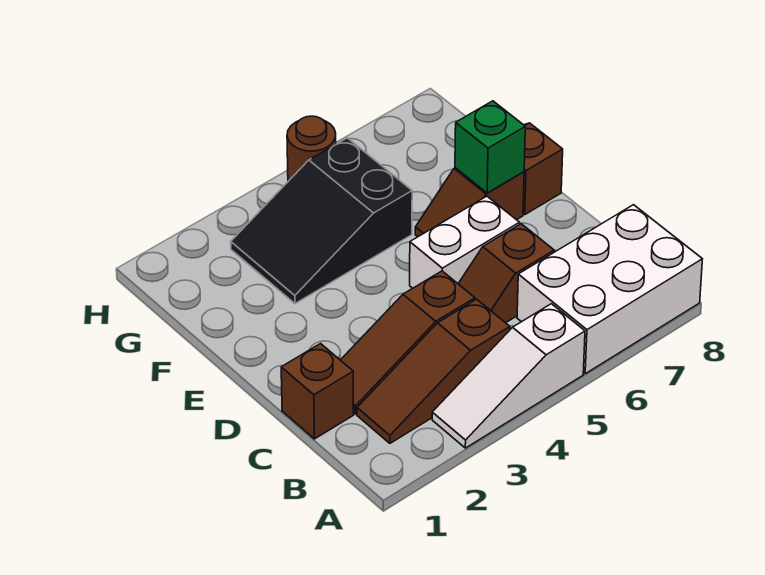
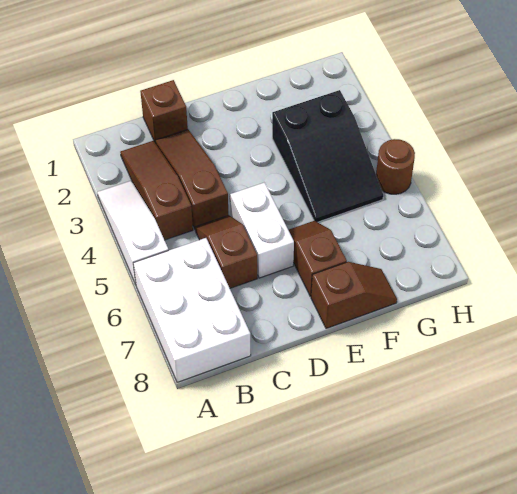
green 1x1 brick [455,101,525,193] -> none
black 2x3 slope [231,138,412,304] -> black 2x3 slope turned to [272,90,383,222]

